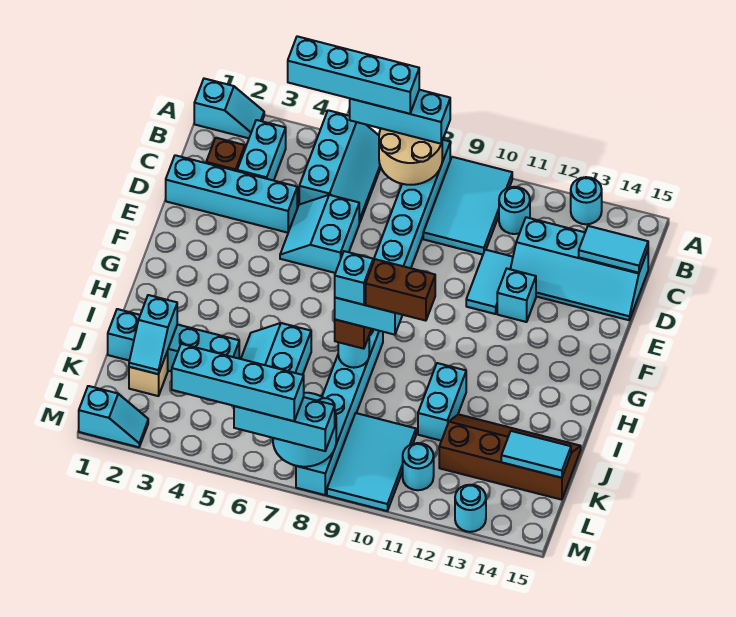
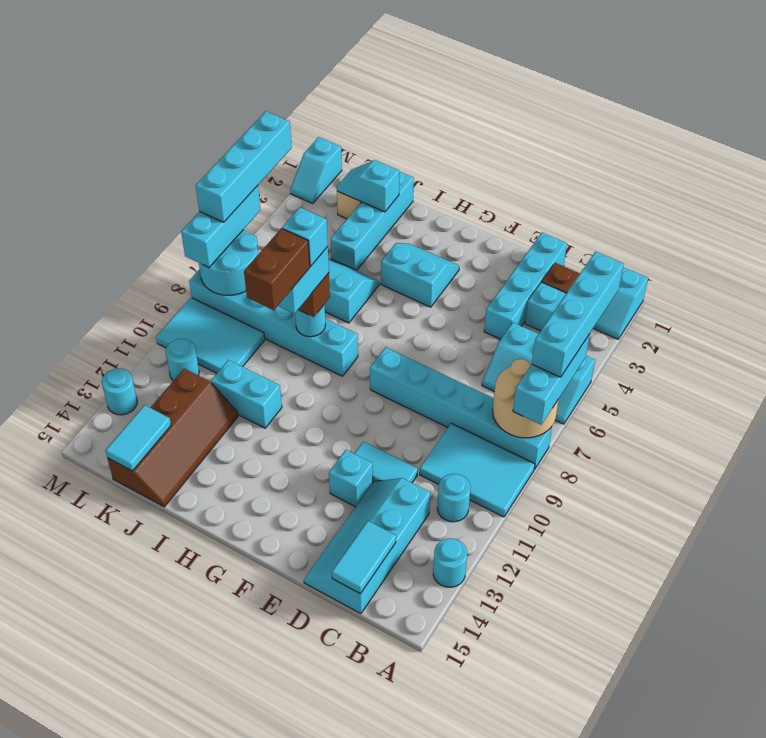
cyan 2x2 slope [280,195,359,273] -> cyan 2x2 slope moved to [381,243,459,307]

